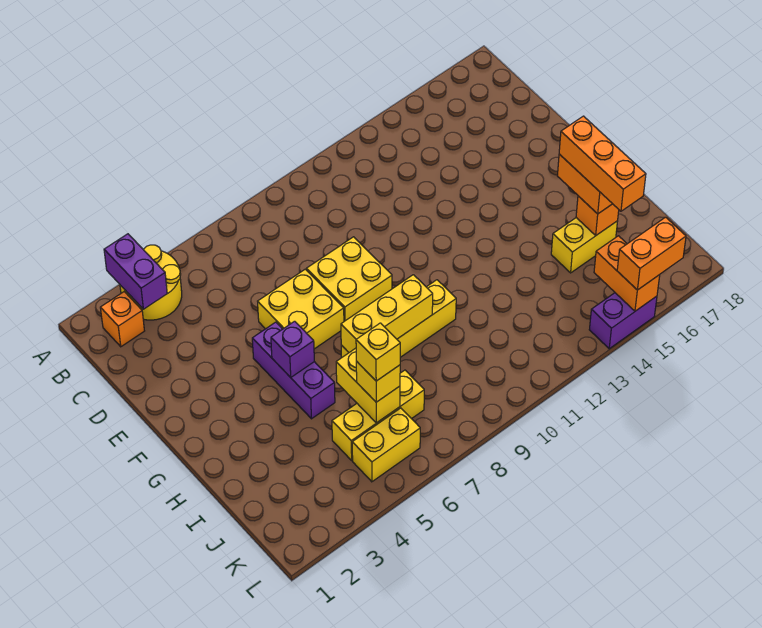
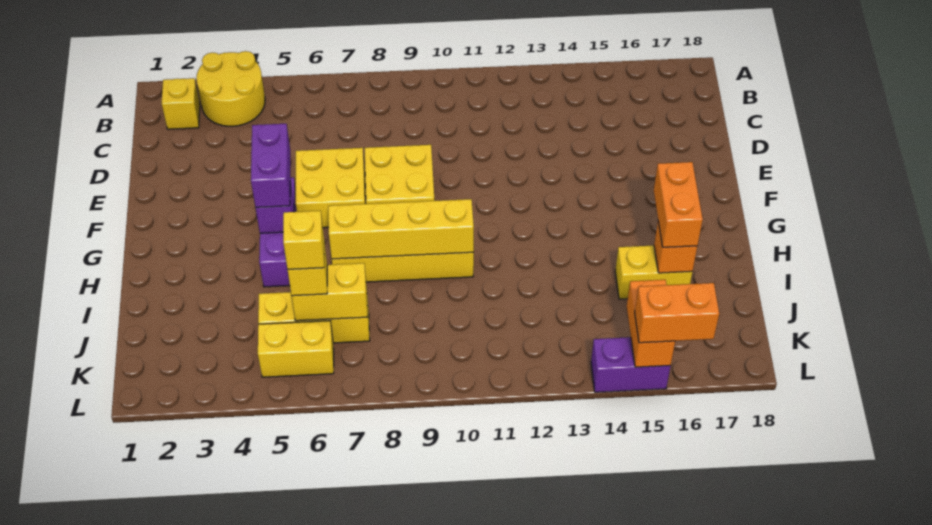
purple 1x2 brick [104,234,167,309] -> purple 1x2 brick moved to [251,124,290,207]
orange 1x1 brick [100,292,144,347] -> yellow 1x1 brick [162,78,200,129]
yellow 1x3 brick [341,275,433,352] -> yellow 1x4 brick [328,199,474,259]
orange 1x3 brick [559,116,646,211] -> none
yellow 1x2 brick [336,348,400,423] -> yellow 1x2 brick turned to [292,263,367,321]

